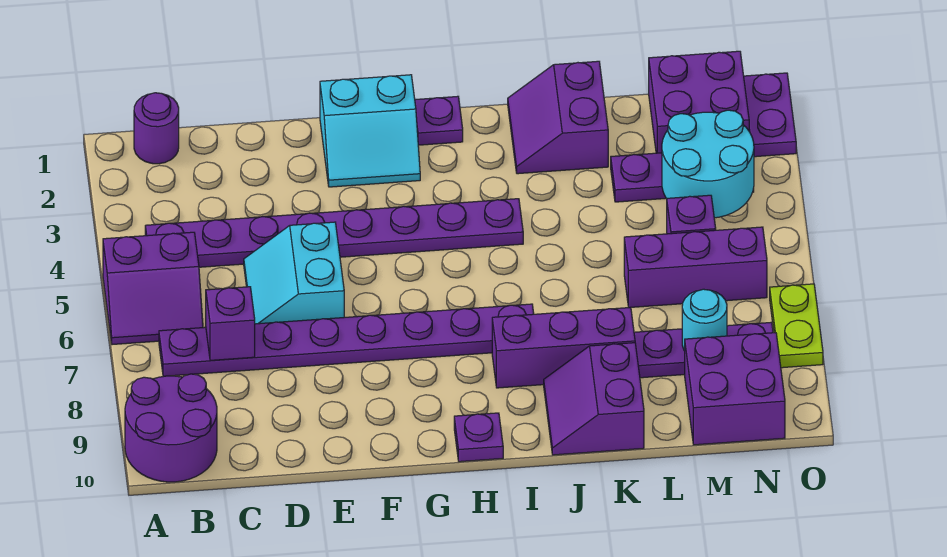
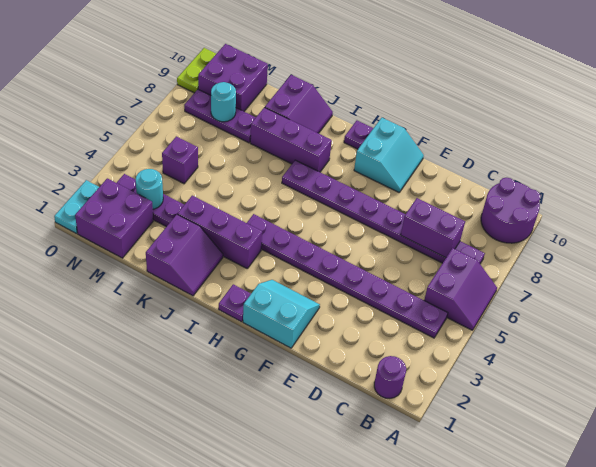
purple 2x2 slope [103,232,203,345] -> purple 2x2 slope turned to [424,248,497,330]
purple 1x1 brick [206,287,255,360] -> purple 1x2 brick [401,198,465,258]
cyan 2x2 slope [244,222,344,324] -> cyan 2x2 slope moved to [354,118,424,192]
purple 1x3 brick [624,227,767,308] -> purple 1x3 brick moved to [177,196,262,268]
cyan 2x2 round brick [662,110,754,218] -> cyan 1x1 round brick [136,169,163,209]
purple 1x2 plate [744,73,796,157] -> cyan 1x2 plate [54,180,99,234]
lime 1x2 plate [770,284,823,368] -> lime 1x2 plate moved to [177,48,216,93]

